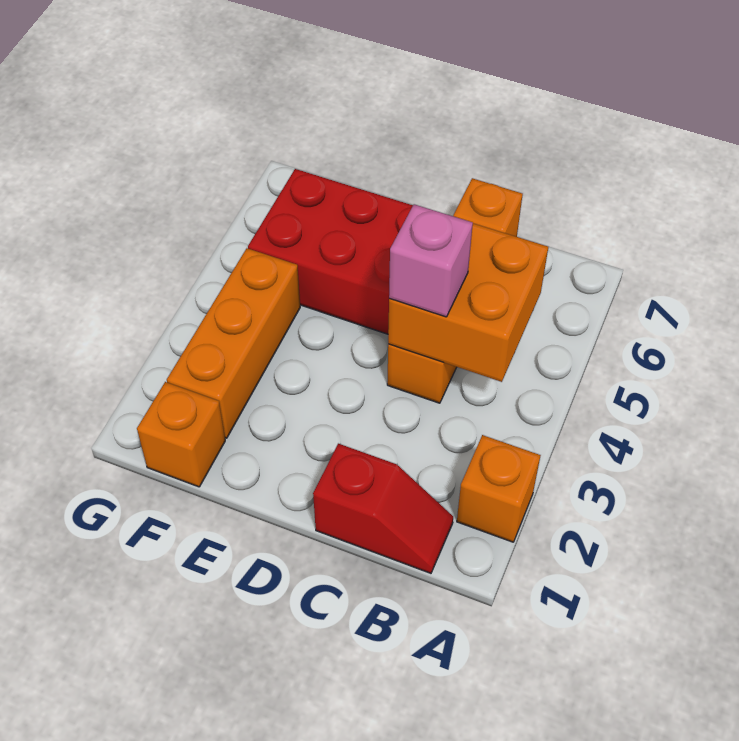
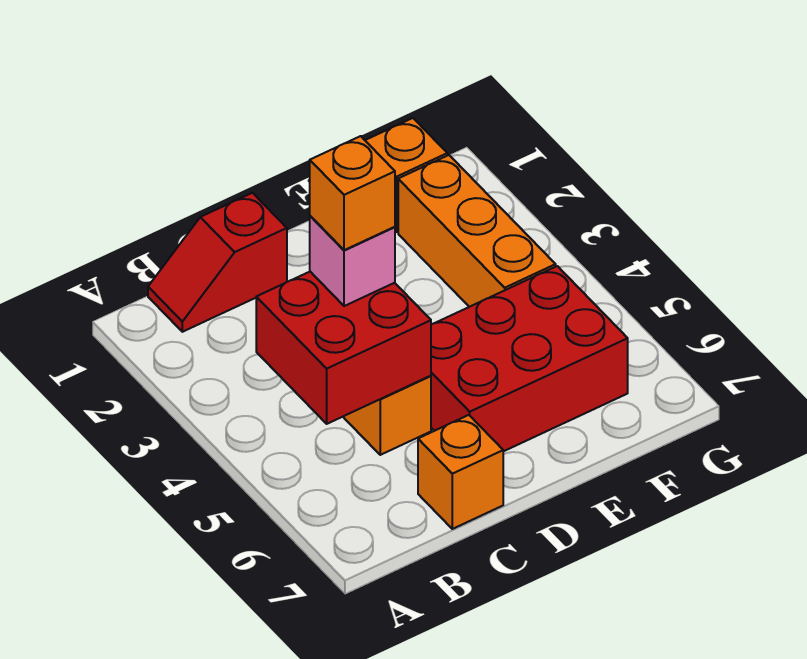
orange 1x1 brick [457,435,541,542] -> orange 1x1 brick moved to [310,136,395,250]
orange 2x2 brick [388,223,548,382] -> red 2x2 brick [256,272,431,424]

